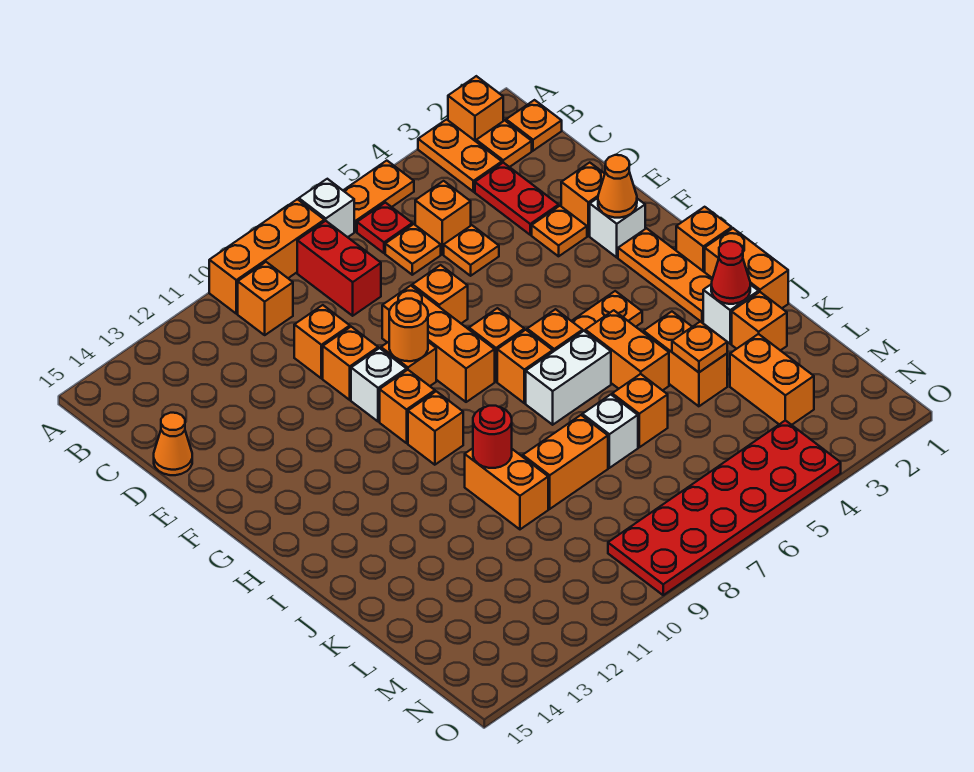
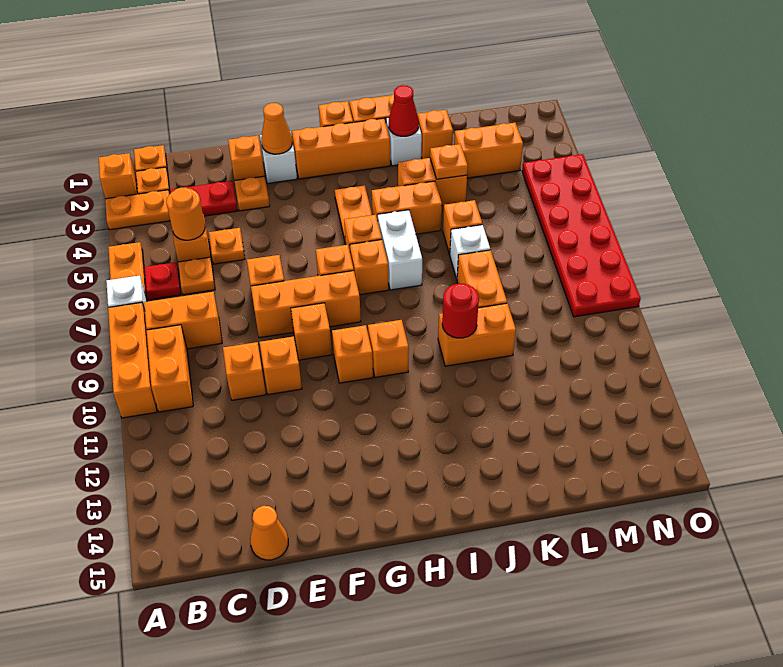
red 1x2 brick [297,221,381,316] -> orange 1x2 brick [144,292,222,349]
orange 1x1 brick [238,262,293,335] -> orange 1x2 brick [147,325,193,412]
orange 1x1 round brick [389,299,428,361] -> orange 1x1 round brick moved to [166,188,205,240]
white 1x1 brick [351,348,407,422] -> none
orange 1x3 plate [618,228,713,322] -> orange 1x3 brick [292,118,390,179]

